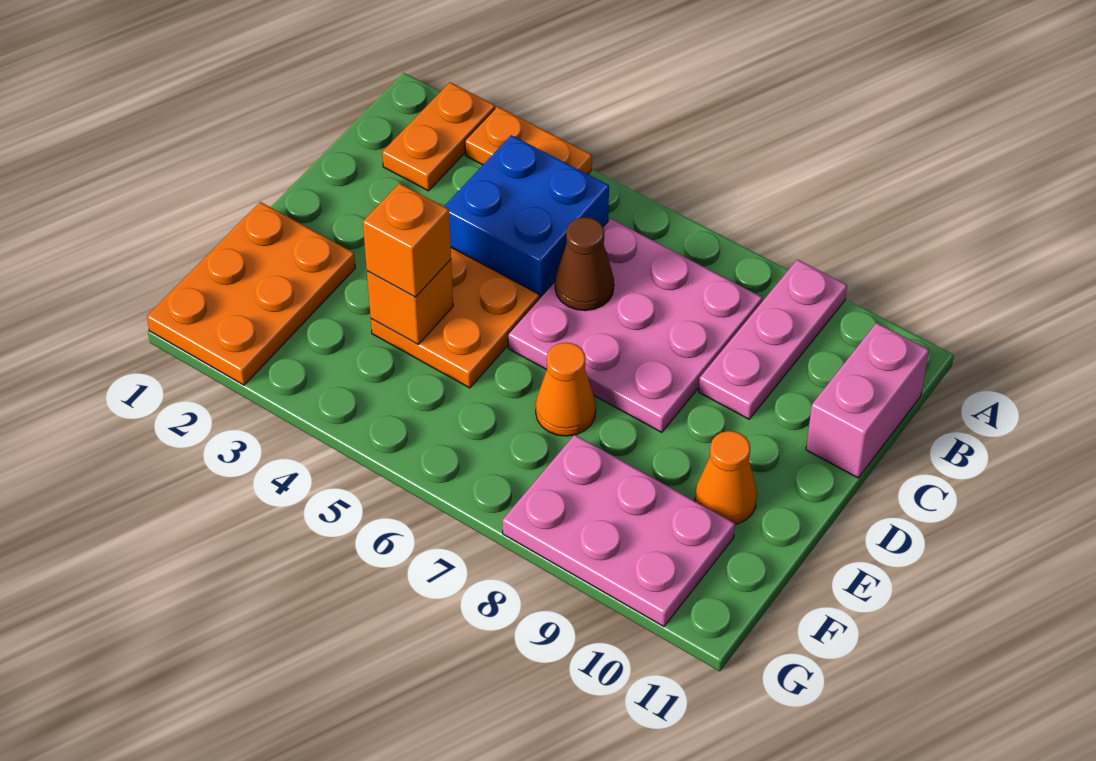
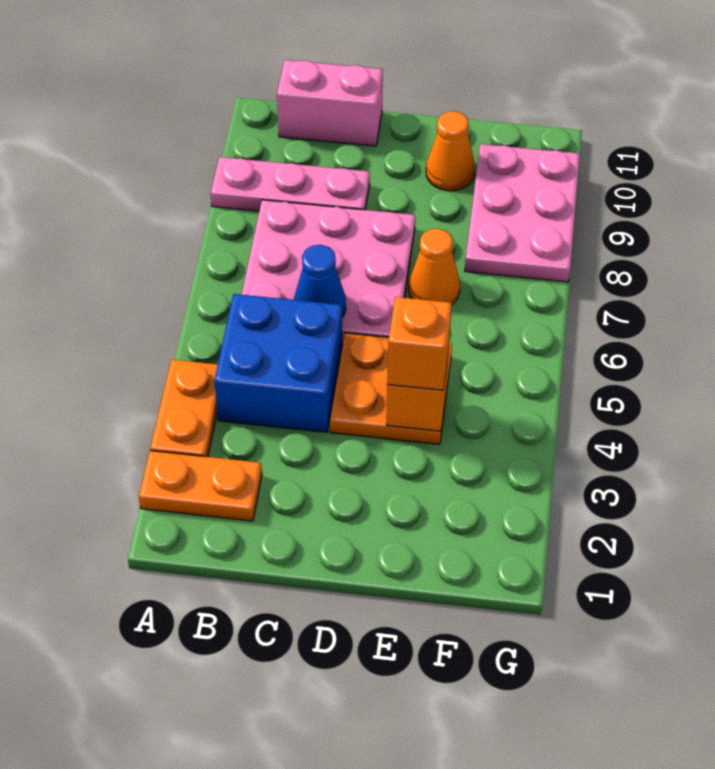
brown 1x1 cone [555,217,614,311] -> blue 1x1 cone [294,245,346,317]
orange 2x3 plate [147,202,355,385] -> none

